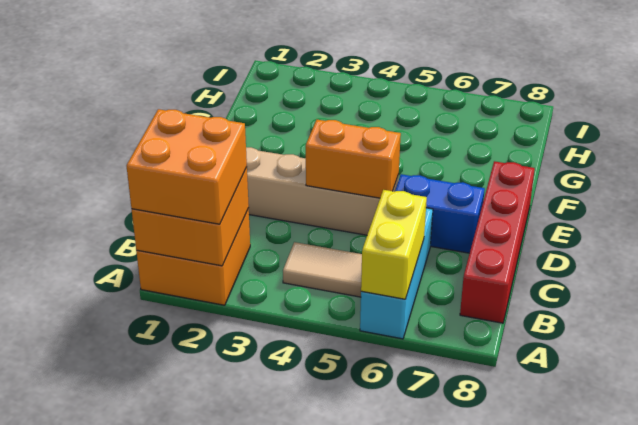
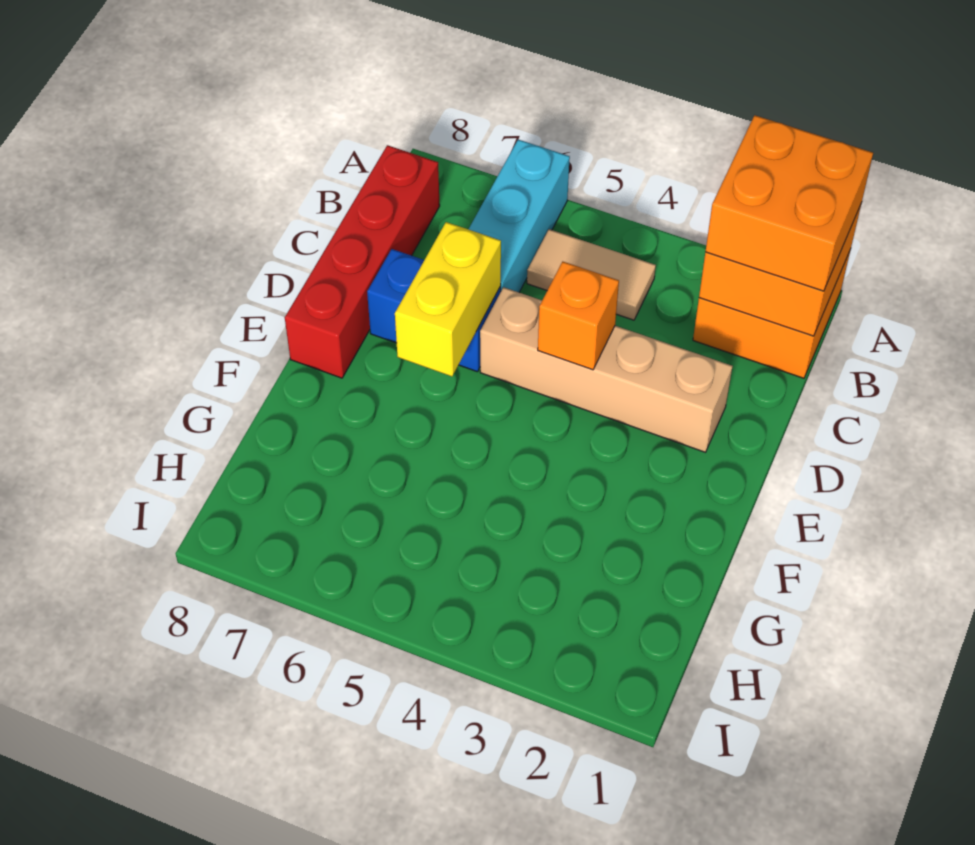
yellow 1x2 brick [361,190,427,299] -> yellow 1x2 brick moved to [395,222,501,376]
orange 1x2 brick [306,120,401,198] -> orange 1x1 brick [538,262,619,370]

